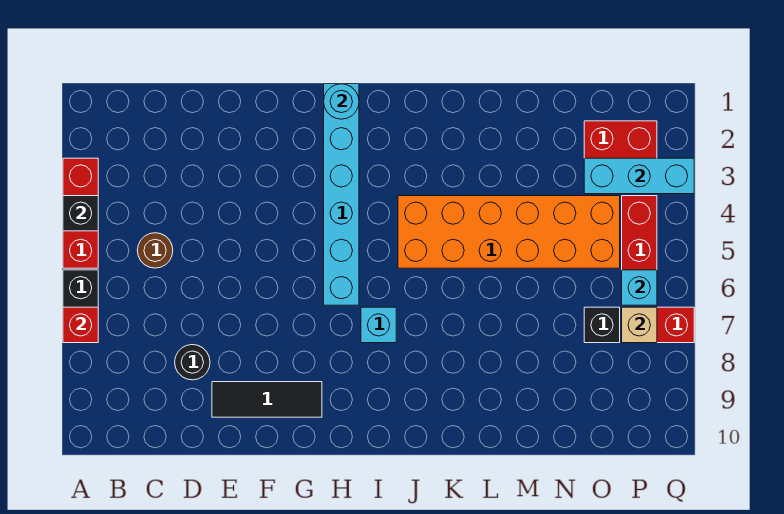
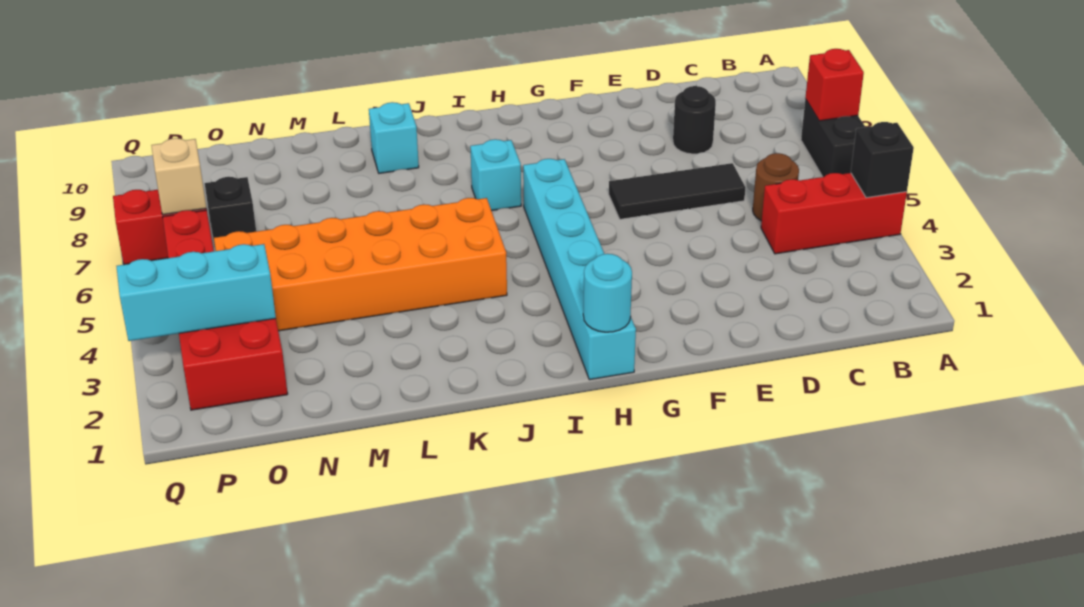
red 1x3 brick [63,158,98,268] -> red 1x3 brick turned to [761,173,907,254]
black 1x3 tile [212,382,322,417] -> black 1x3 tile moved to [609,163,745,219]
cyan 1x1 brick [622,270,657,305] -> cyan 1x1 brick moved to [369,102,419,173]

